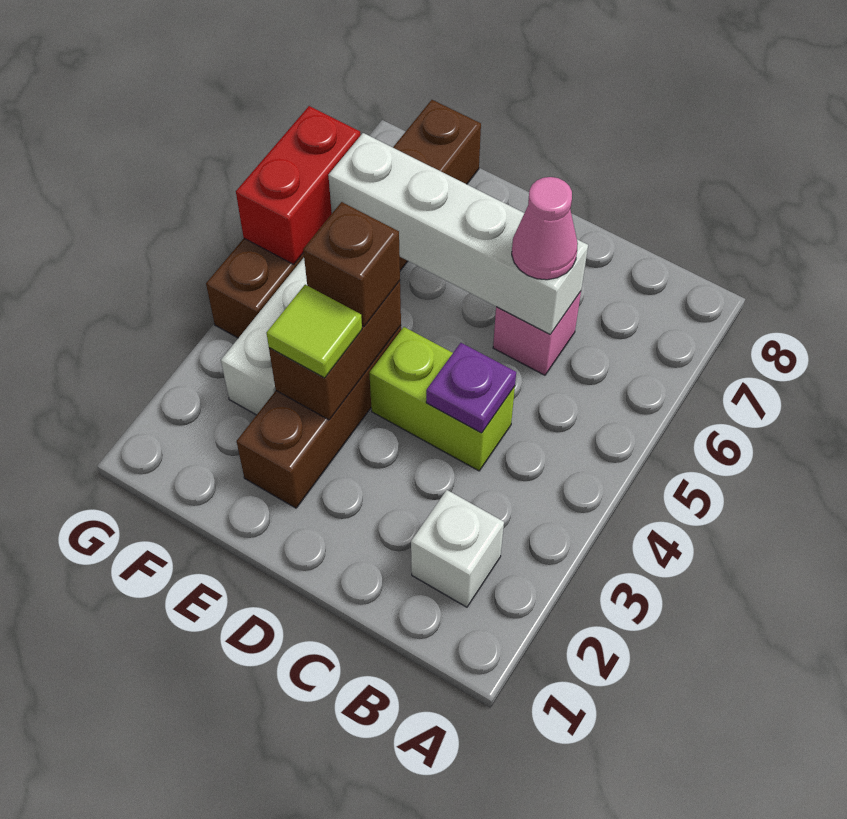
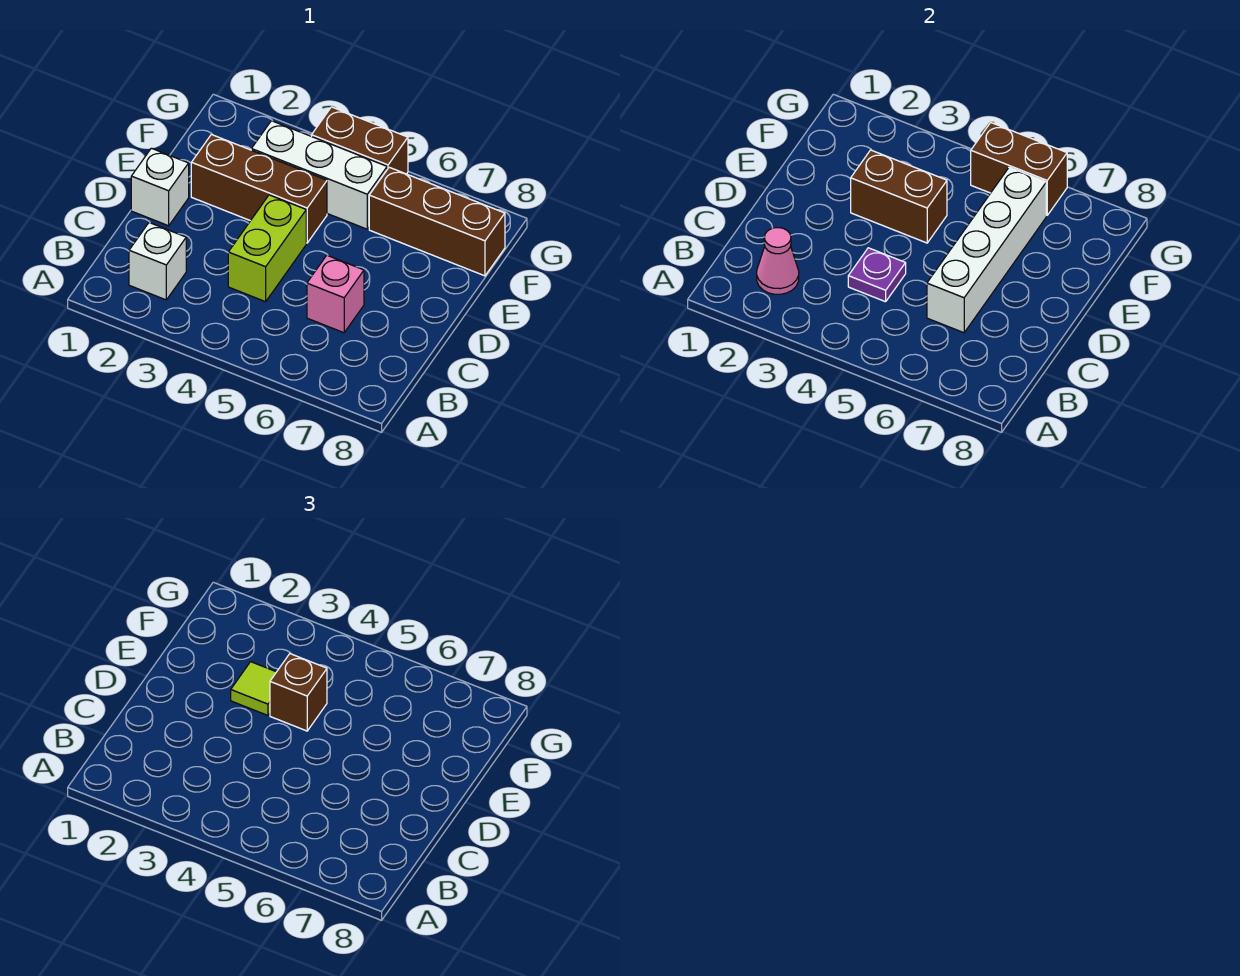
pink 1x1 cone [512,177,578,280] -> pink 1x1 cone moved to [757,228,799,294]
none -> white 1x1 brick [131,148,189,226]
red 1x2 brick [236,106,361,264] -> brown 1x2 brick [971,123,1067,215]

